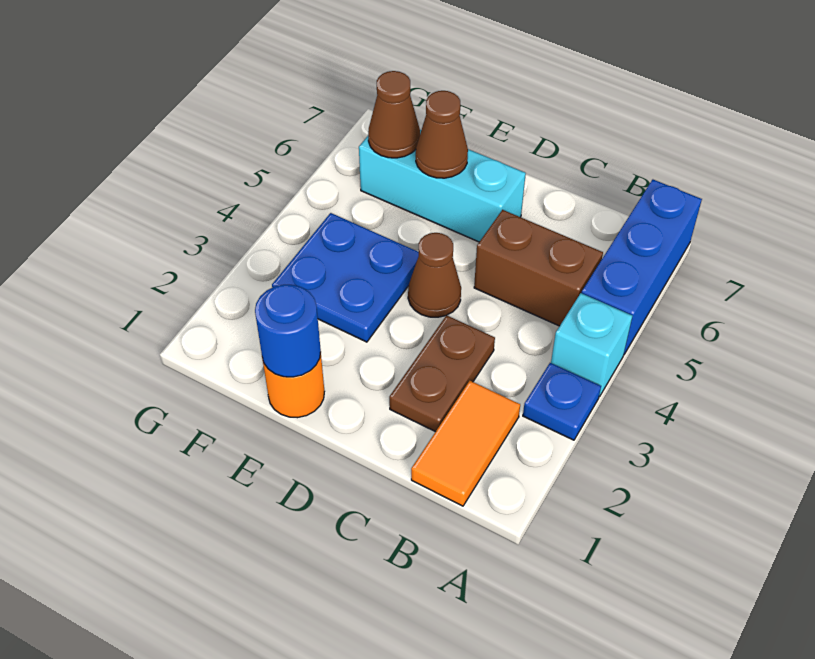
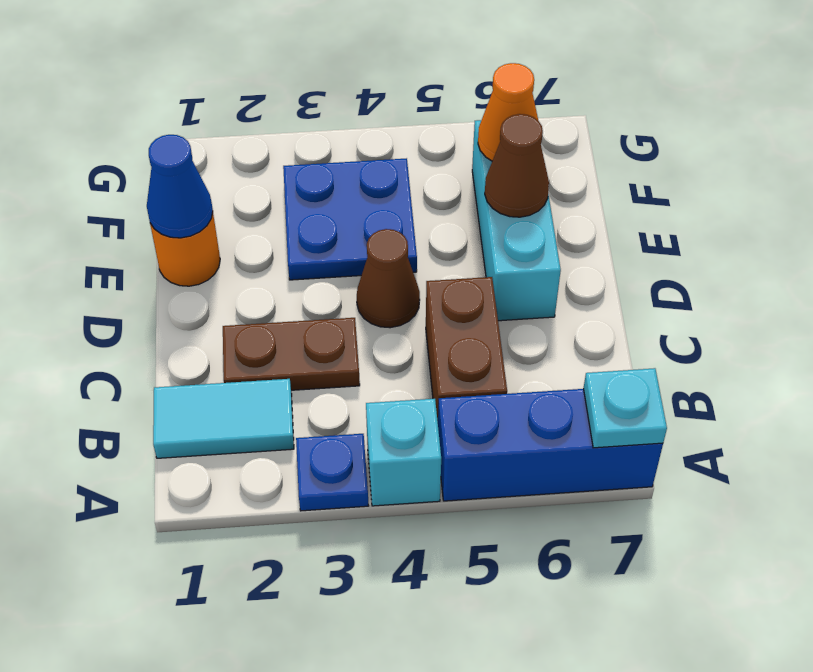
none -> cyan 1x1 plate [583,368,667,448]
orange 1x2 tile [411,381,520,506] -> cyan 1x2 tile [153,379,294,458]
blue 1x1 round brick [255,285,321,377] -> blue 1x1 cone [147,135,213,238]
brown 1x1 cone [368,71,420,158] -> orange 1x1 cone [478,63,538,161]

